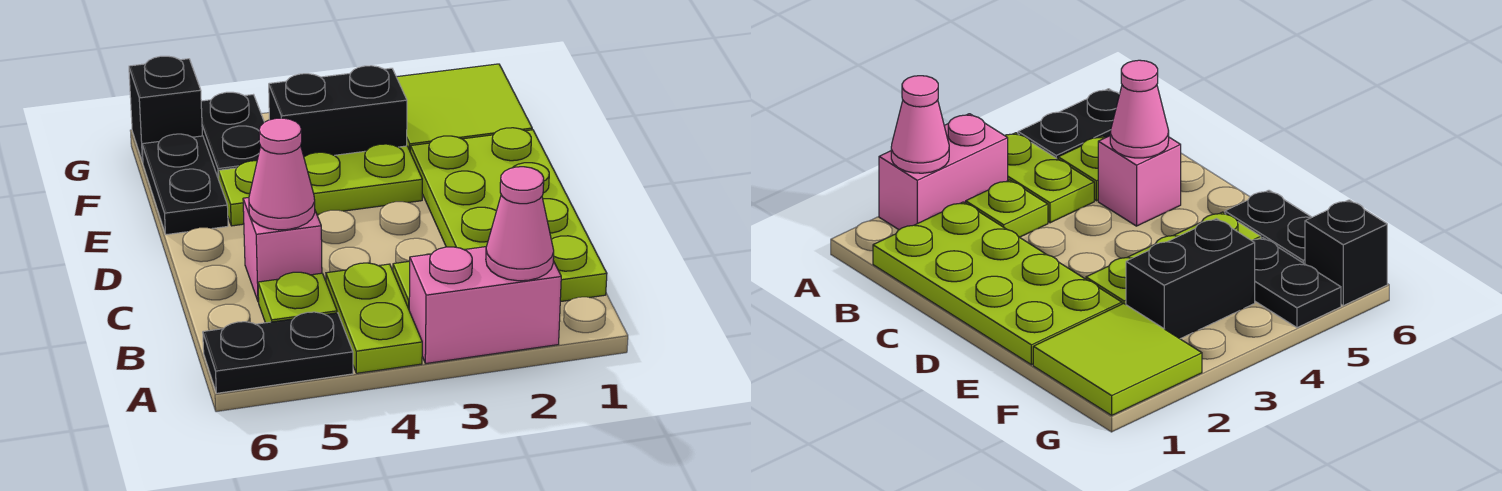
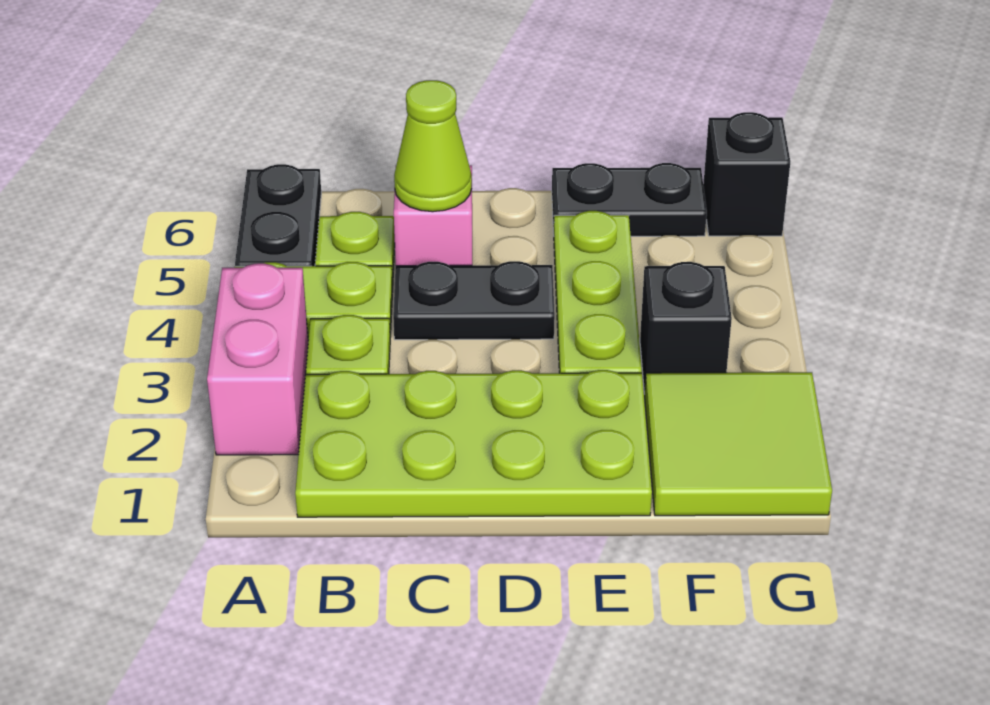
pink 1x1 cone [486,167,554,281] -> none
pink 1x1 cone [249,118,315,230] -> lime 1x1 cone [394,80,472,212]
black 1x2 brick [269,66,407,157] -> black 1x1 brick [640,262,732,394]
black 1x2 plate [201,92,264,179] -> black 1x2 plate moved to [393,261,555,340]

